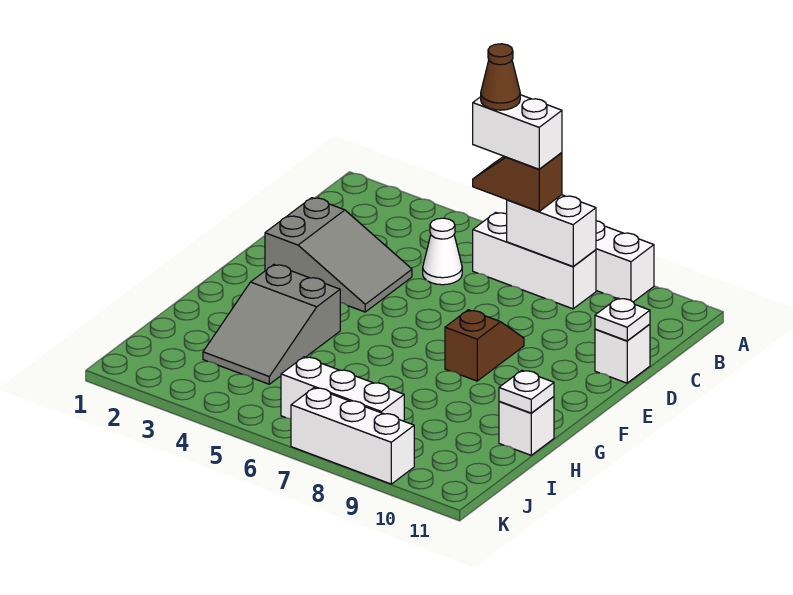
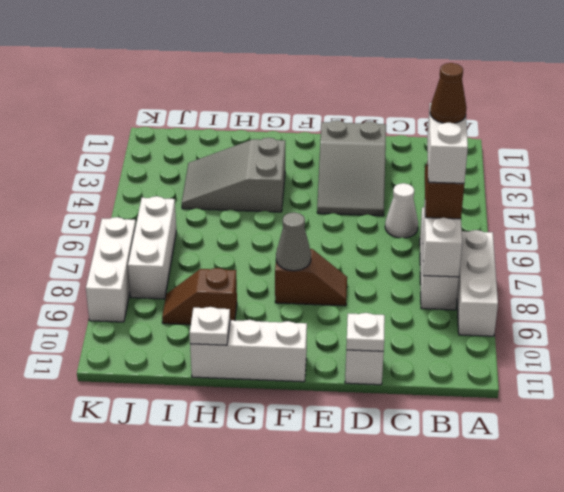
none -> grey 1x1 cone [276,212,311,271]
none -> brown 1x2 slope [162,268,237,325]
white 1x1 brick [499,397,554,455] -> white 1x3 brick [190,320,307,382]

